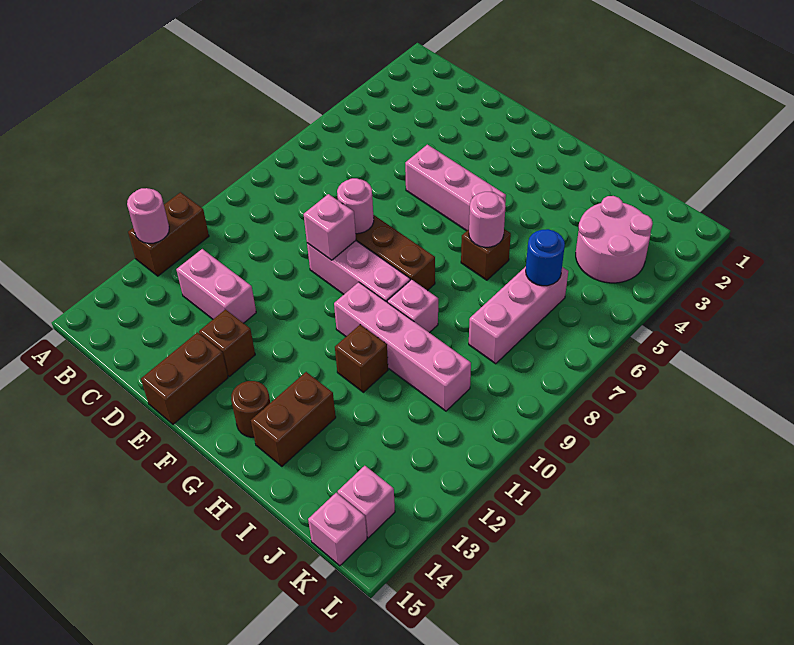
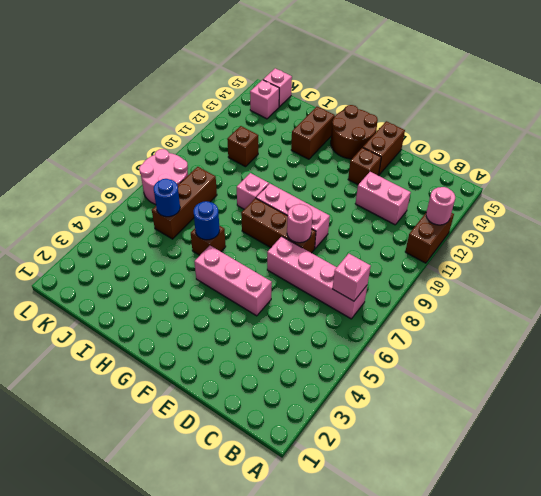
pink 1x1 brick [304,194,356,260] -> pink 1x1 brick moved to [333,254,371,301]
pink 1x4 brick [334,282,471,411] -> pink 1x4 brick moved to [267,236,367,319]
brown 1x1 round brick [231,381,270,437] -> brown 2x2 round brick [331,105,378,159]
pink 1x1 round brick [469,192,506,247] -> blue 1x1 round brick [194,201,220,240]
brown 1x1 brick [335,325,388,392] -> brown 1x1 brick moved to [227,126,258,167]
pink 2x2 round brick [576,196,653,283] -> pink 2x2 round brick moved to [139,149,188,204]
pink 1x3 brick [469,267,568,364] -> brown 1x3 brick [152,167,217,239]

